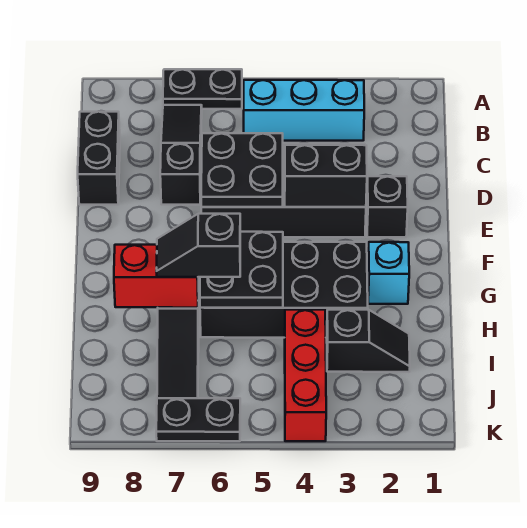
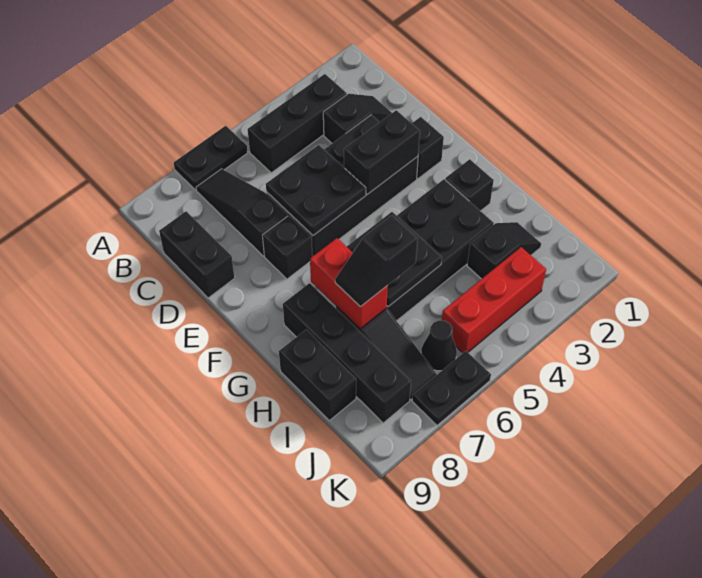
cyan 1x3 brick [244,80,364,141] -> black 1x3 brick [248,74,347,173]
none -> black 1x2 slope [323,94,392,143]
none -> black 1x1 brick [262,215,313,279]
cyan 1x1 brick [368,242,409,304] -> black 1x1 brick [445,159,494,211]
none -> black 1x4 brick [283,283,411,423]
red 1x2 brick [114,245,198,308] -> red 1x2 brick turned to [310,238,388,329]
none -> black 1x2 brick [279,330,356,420]
red 1x3 brick [285,310,326,441] -> red 1x3 brick turned to [442,247,546,353]
none -> black 1x1 cone [421,320,457,371]

